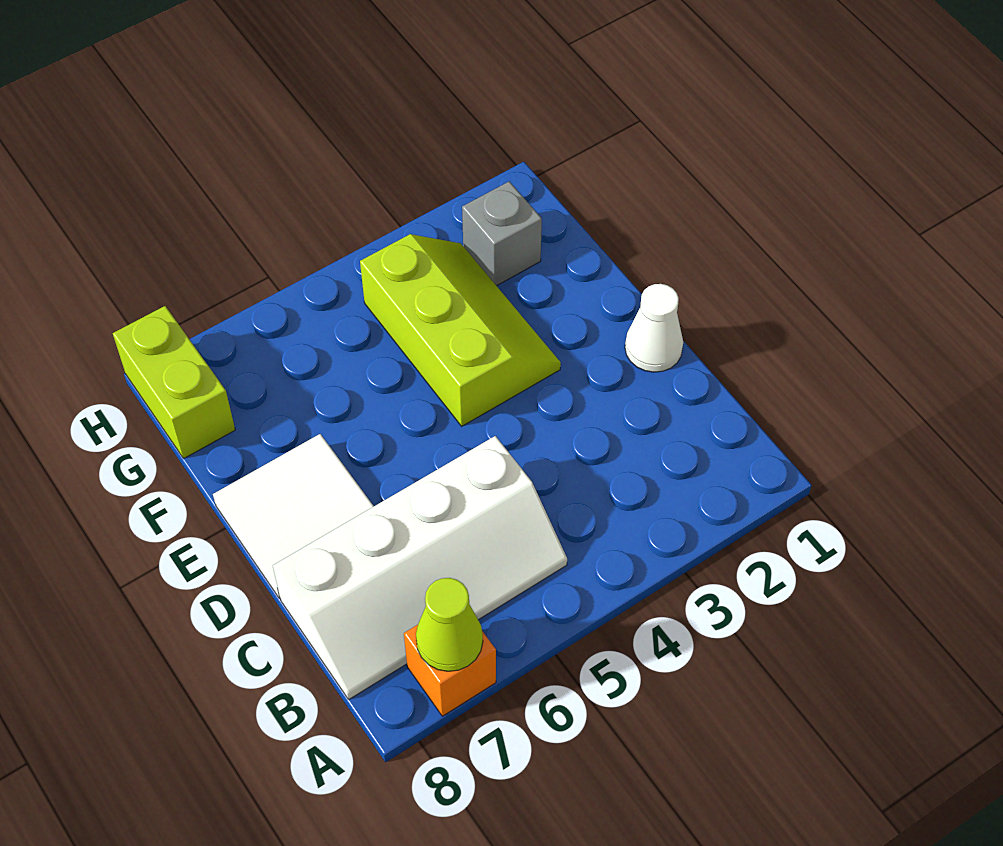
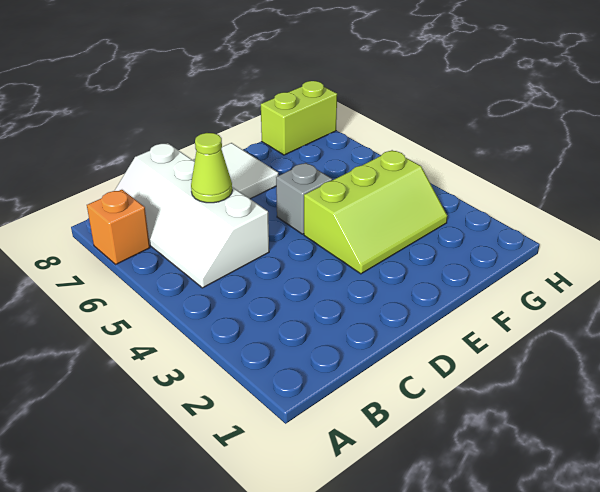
lime 1x1 cone [416,578,483,671] -> lime 1x1 cone moved to [191,133,232,203]
white 1x1 cone [625,284,683,372] -> none
grey 1x1 brick [462,181,542,286] -> grey 1x1 brick moved to [276,163,332,234]

